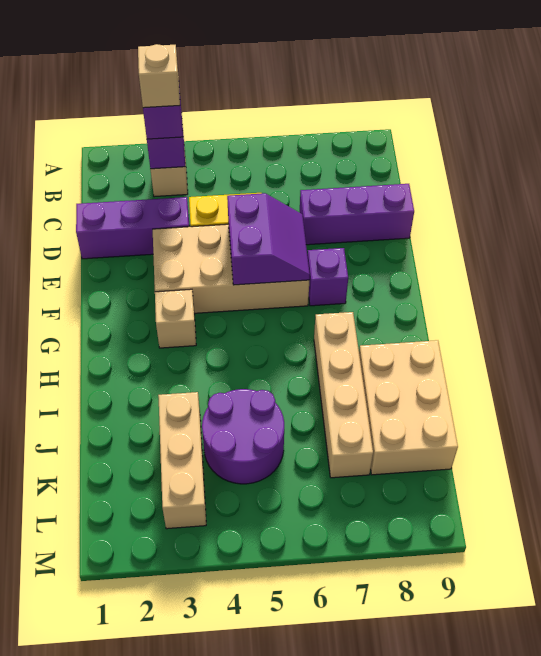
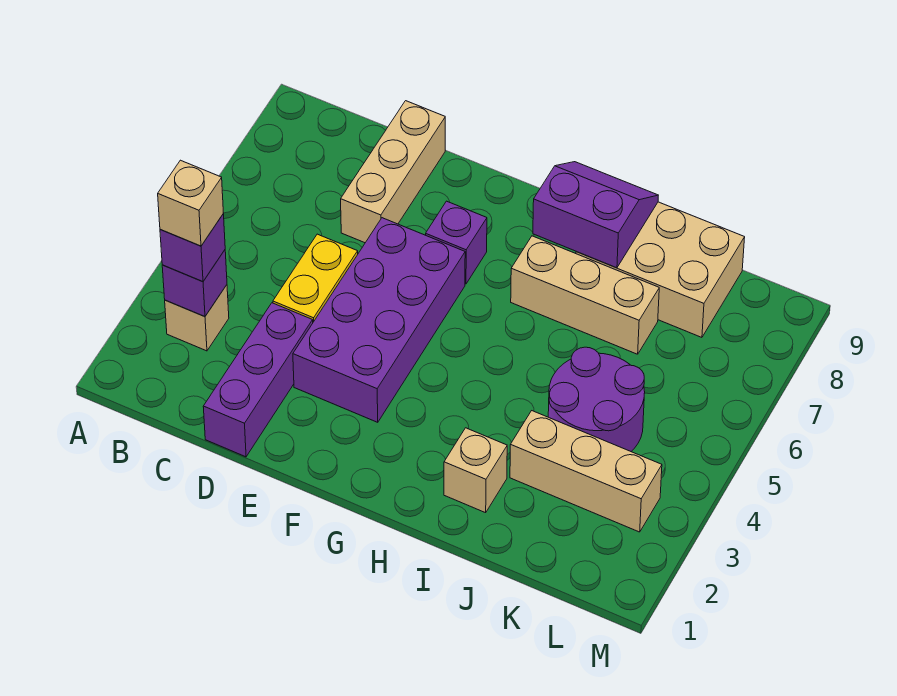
purple 1x3 brick [300,184,414,245] -> tan 1x3 brick [341,101,445,243]
tan 2x4 brick [153,224,309,313] -> purple 2x4 brick [293,218,465,422]
purple 2x2 slope [227,193,310,285] -> purple 2x2 slope moved to [533,162,658,268]
tan 1x1 brick [155,289,196,348] -> tan 1x1 brick moved to [444,428,507,513]
tan 1x4 brick [314,312,373,478] -> tan 1x3 brick [511,236,659,354]

